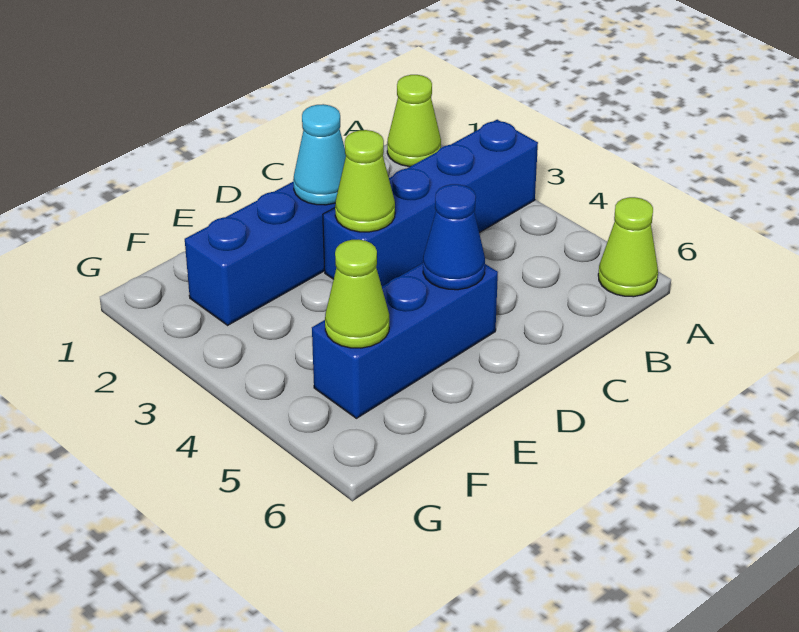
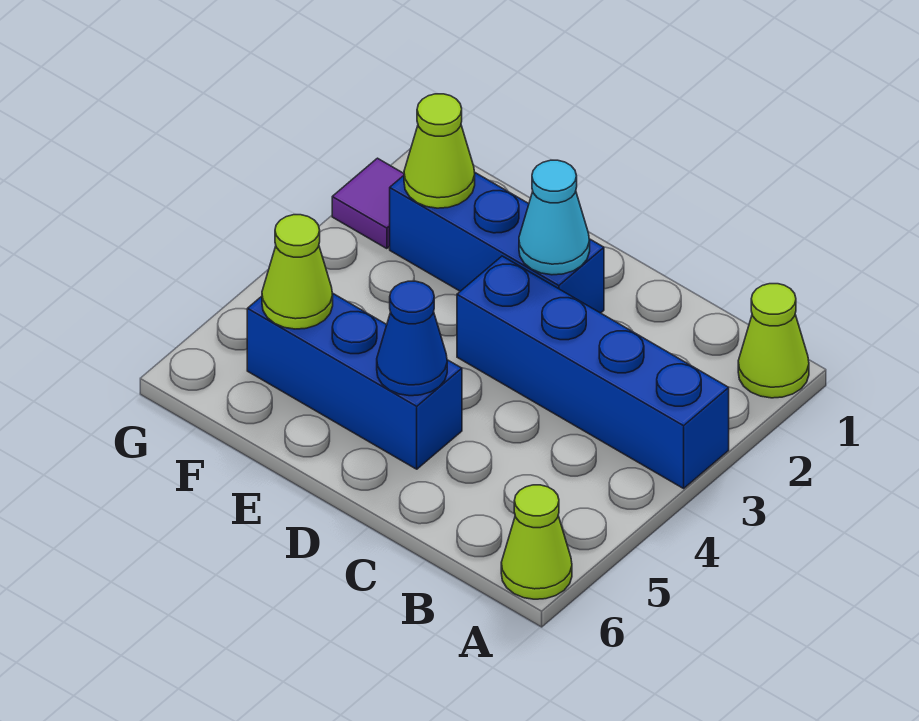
lime 1x1 cone [335,130,395,232] -> lime 1x1 cone moved to [404,94,475,208]
none -> purple 1x1 tile [332,158,404,249]

